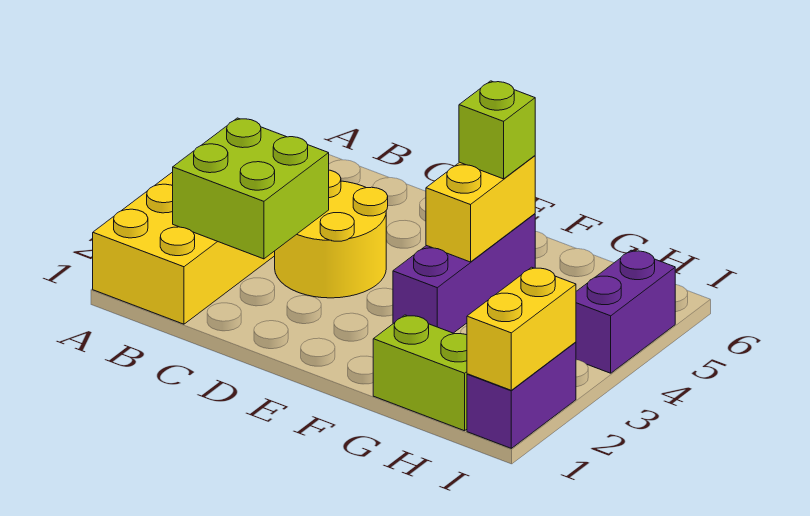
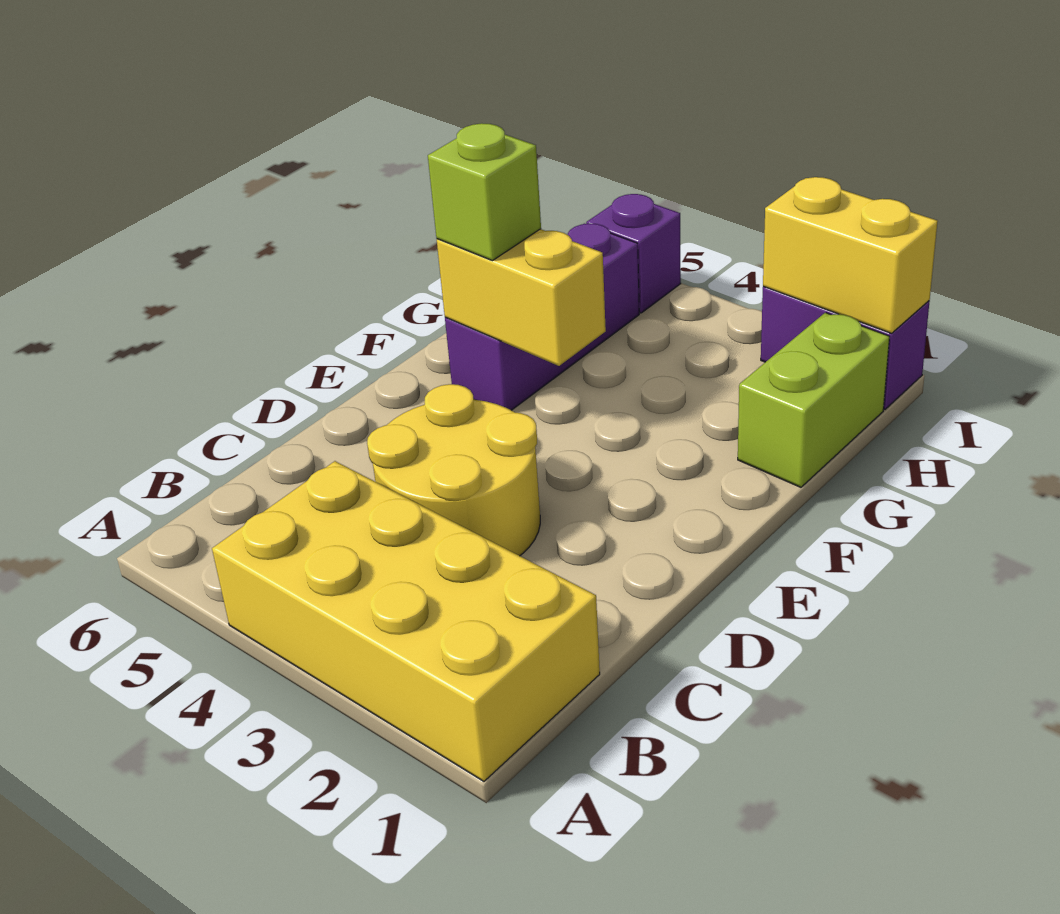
lime 2x2 brick [173,118,329,259] -> none
purple 1x3 brick [393,214,535,333] -> purple 1x3 brick turned to [445,224,639,410]
purple 1x2 brick [576,250,675,373] -> purple 1x1 brick [586,194,681,313]

